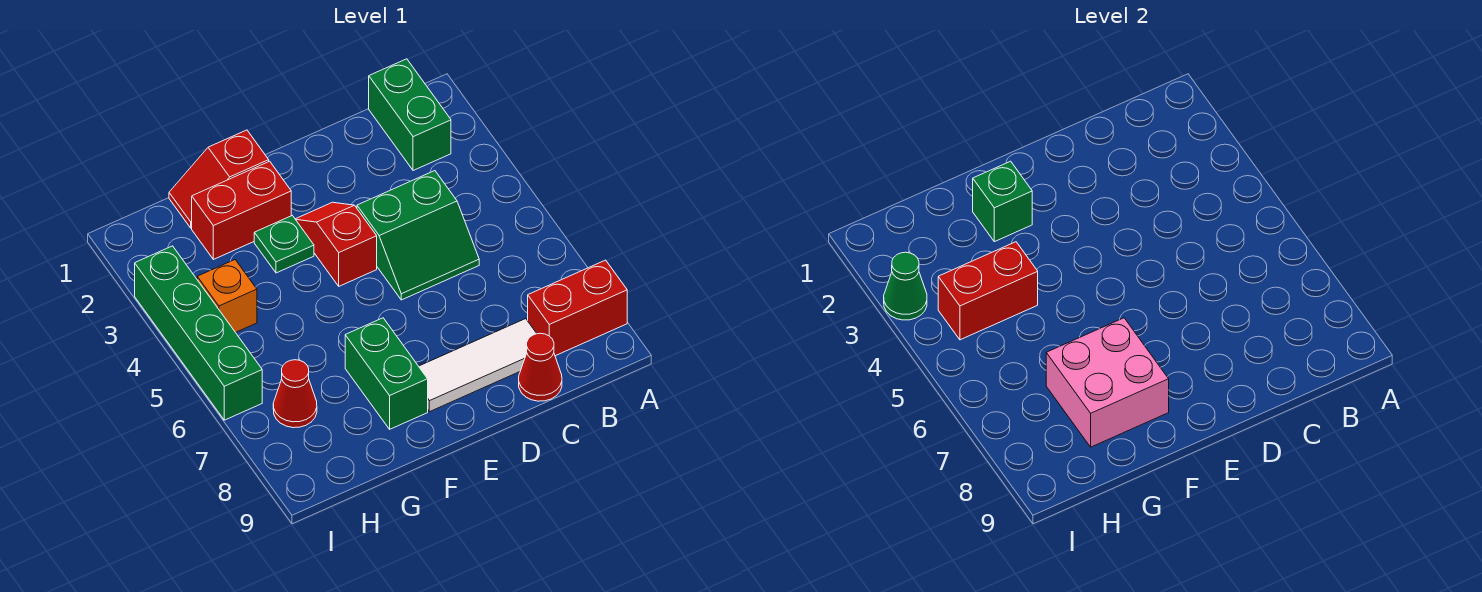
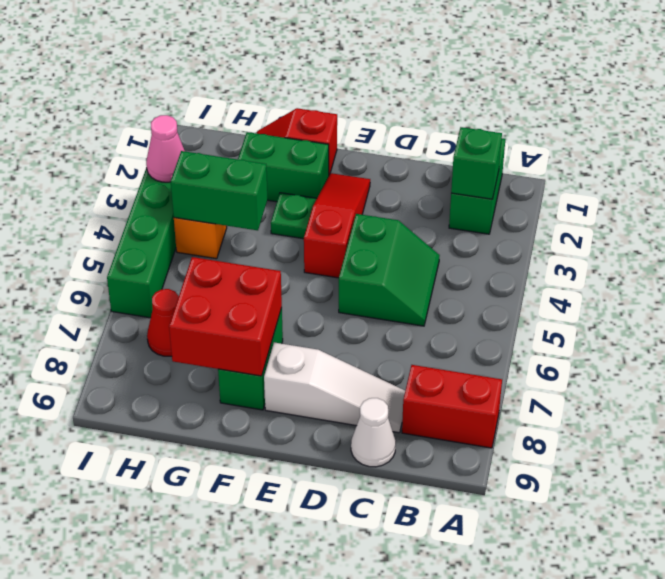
green 2x2 slope [357,171,479,300] -> green 2x2 slope turned to [339,214,440,326]
white 1x3 tile [419,319,537,412] -> white 1x3 slope [264,342,405,433]
red 1x1 cone [519,333,562,401] -> white 1x1 cone [351,398,396,467]
red 1x2 slope [296,202,377,286] -> red 1x3 slope [304,173,370,278]
red 1x2 brick [192,161,291,259] -> green 1x2 brick [238,132,329,202]
green 1x1 brick [973,161,1032,242] -> green 1x1 brick moved to [451,127,502,199]
pink 2x2 brick [1046,318,1169,447] -> red 2x2 brick [169,257,282,376]
red 1x2 brick [938,242,1038,340] -> green 1x2 brick [171,151,267,230]
green 1x1 cone [884,252,927,320] -> pink 1x1 cone [146,115,185,182]

